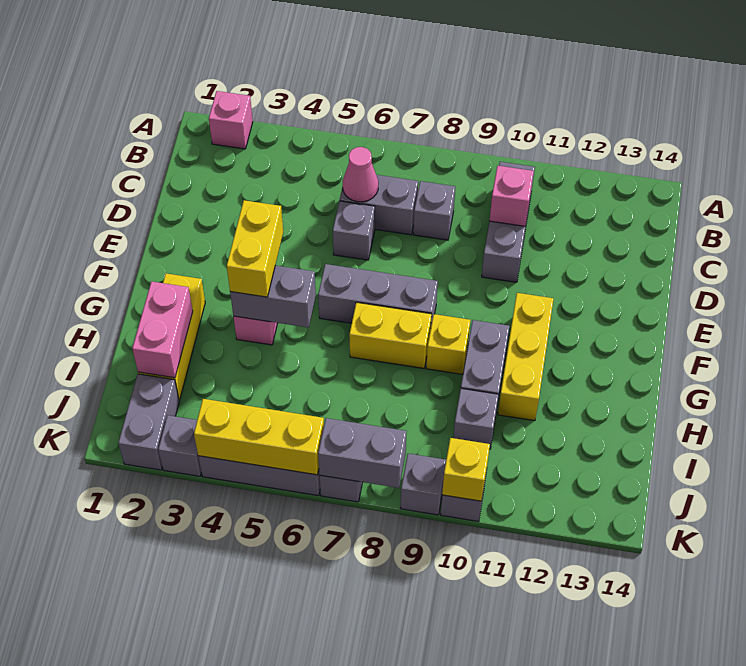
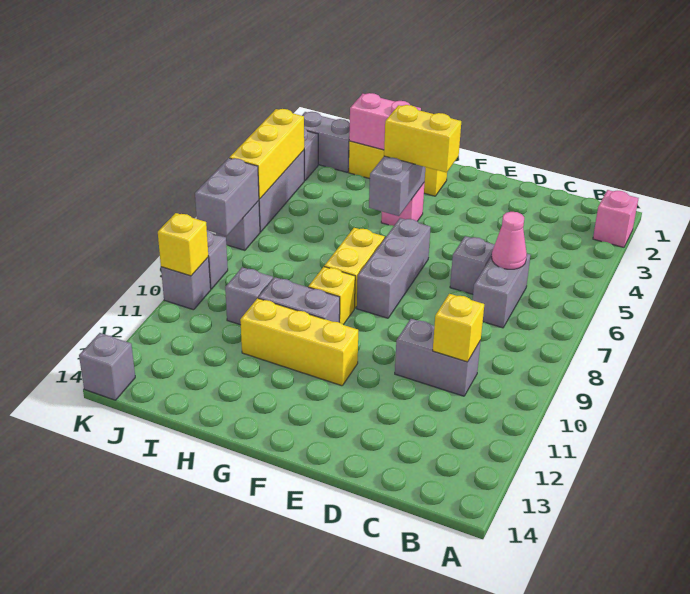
grey 1x3 brick [482,162,535,282] -> grey 1x2 brick [395,319,481,396]
grey 1x1 brick [413,181,455,240] -> grey 1x1 brick moved to [79,333,135,400]
pink 1x1 brick [490,166,534,226] -> yellow 1x1 brick [433,294,484,362]

